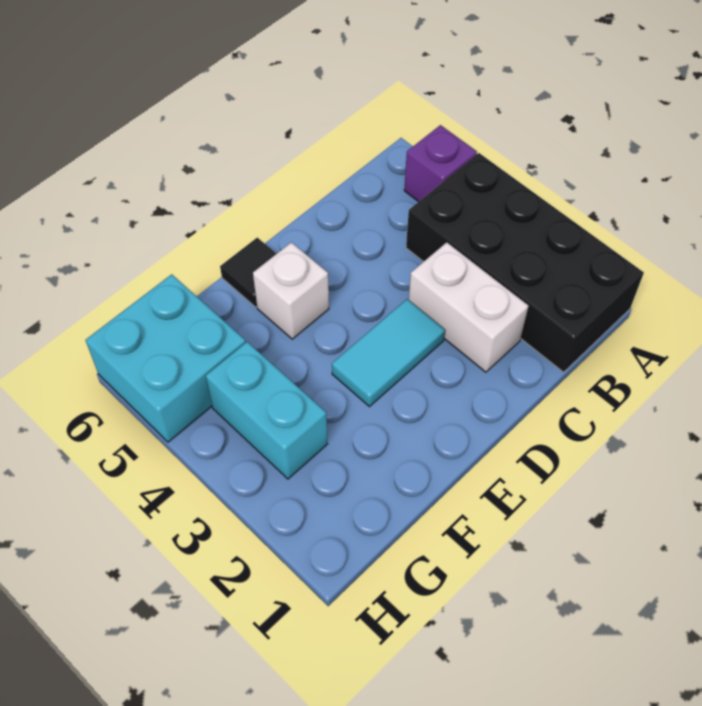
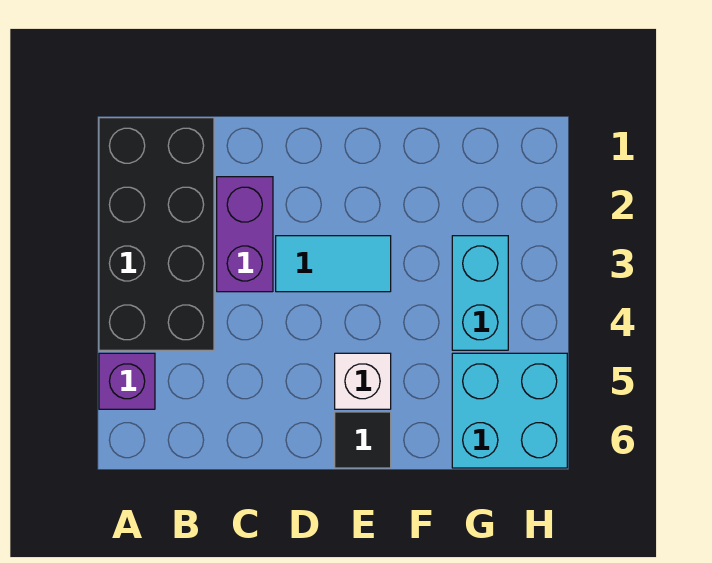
white 1x2 brick [409,242,528,372] -> purple 1x2 brick [217,177,273,292]

